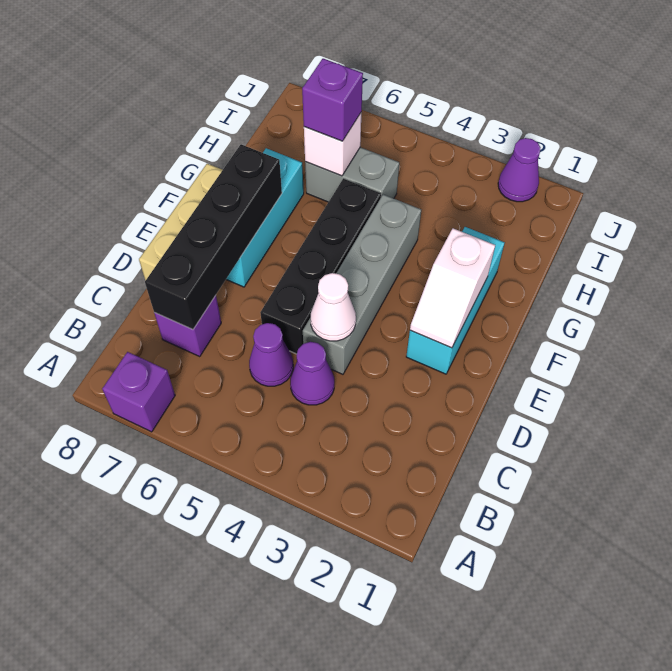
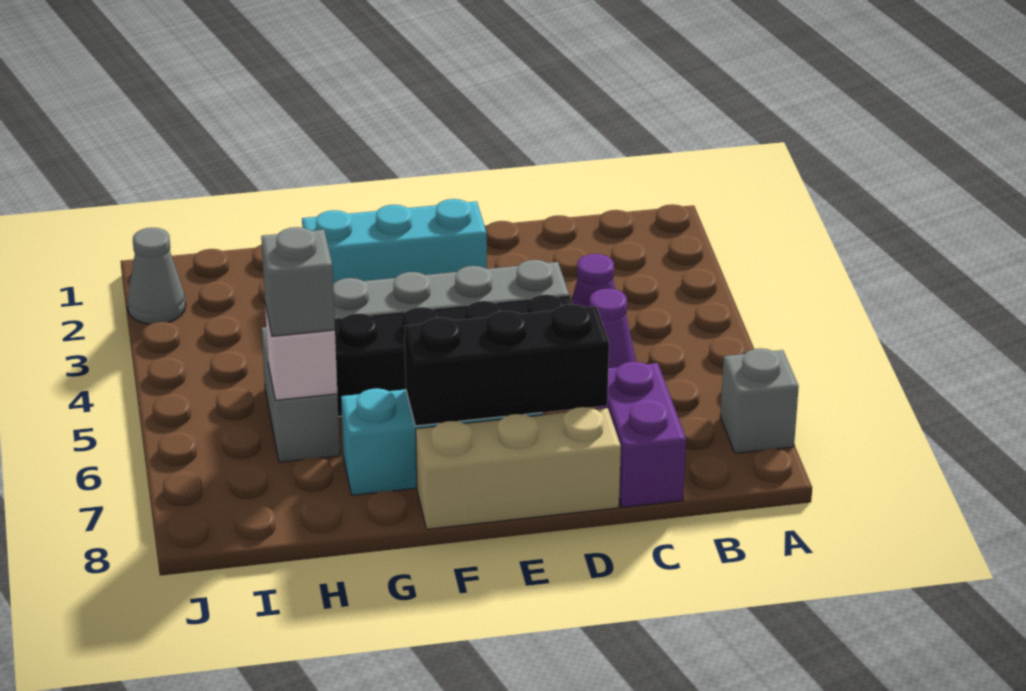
purple 1x1 brick [102,352,175,432] -> grey 1x1 brick [720,348,799,453]
purple 1x1 brick [154,296,221,357] -> purple 1x2 brick [597,362,686,507]
black 1x4 brick [145,144,282,330] -> black 1x3 brick [404,304,609,426]
white 1x1 cone [311,273,356,341] -> none
white 1x2 slope [410,228,495,348] -> none
purple 1x1 brick [302,59,363,141] -> grey 1x1 brick [261,227,335,336]
purple 1x1 cone [498,138,541,202] -> grey 1x1 cone [127,228,186,324]

